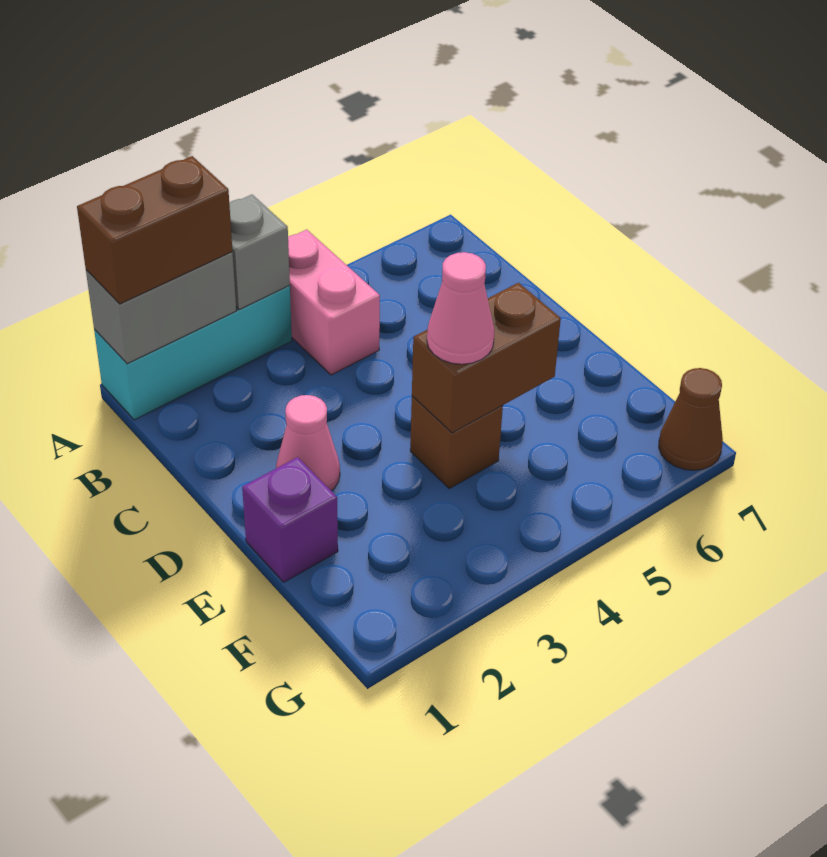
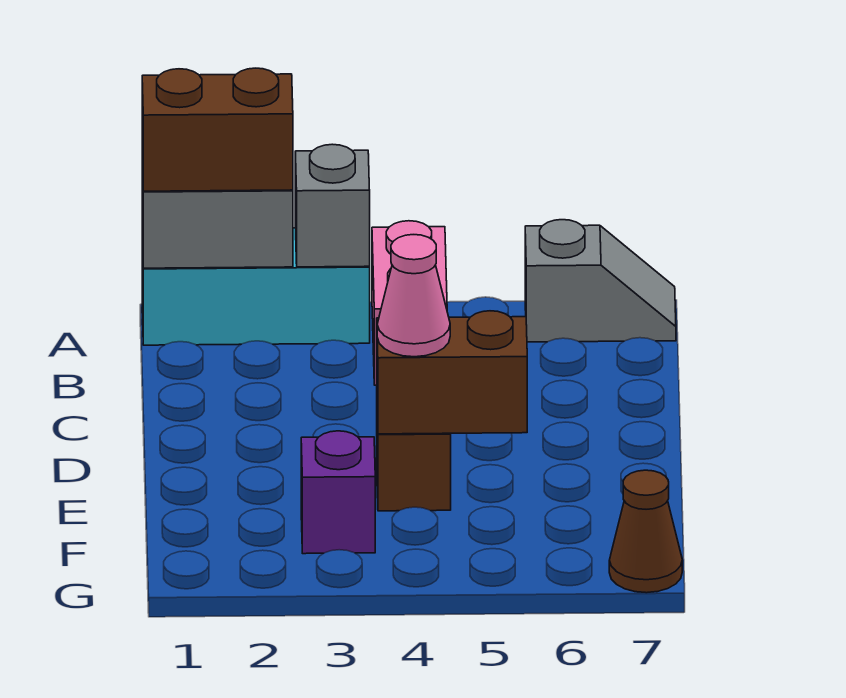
none -> grey 1x2 slope [525,220,676,342]
pink 1x1 cone [276,395,340,491] -> none
purple 1x1 brick [242,457,338,582] -> purple 1x1 brick moved to [301,431,375,554]

